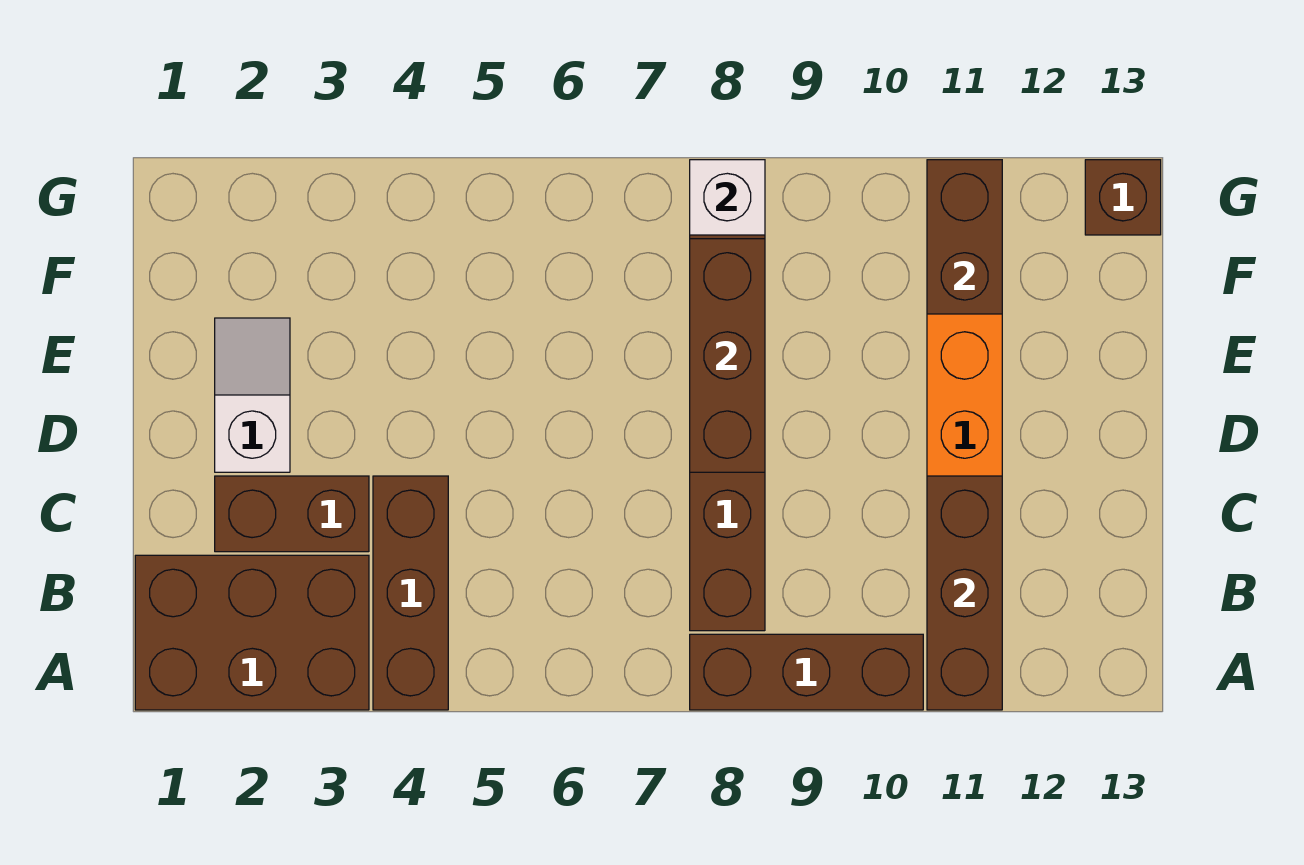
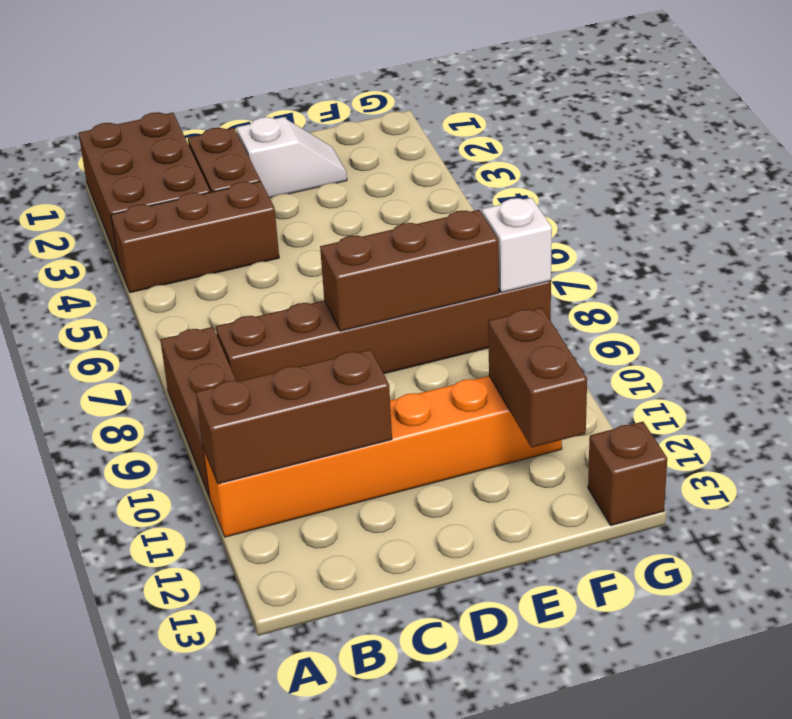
brown 1x2 brick [927,160,1002,314] -> brown 1x2 brick turned to [488,308,587,448]

